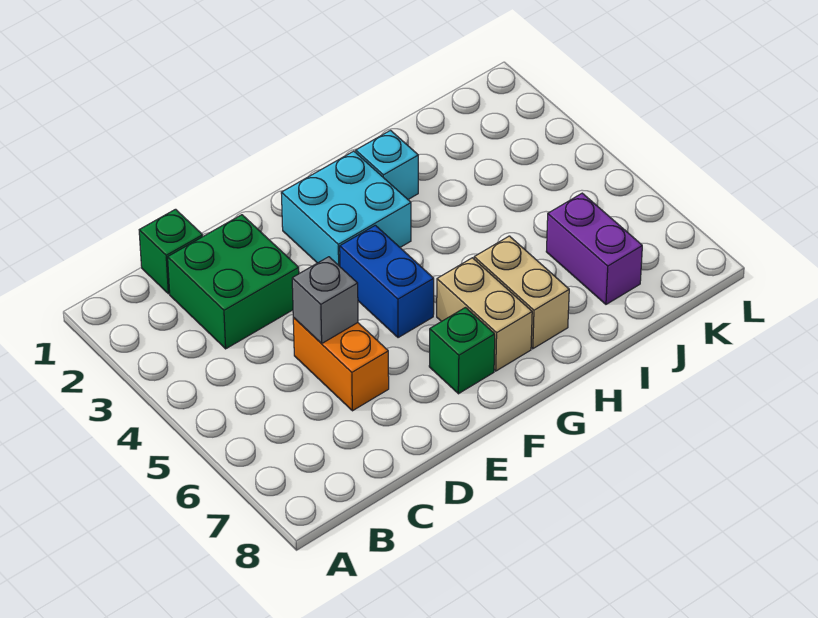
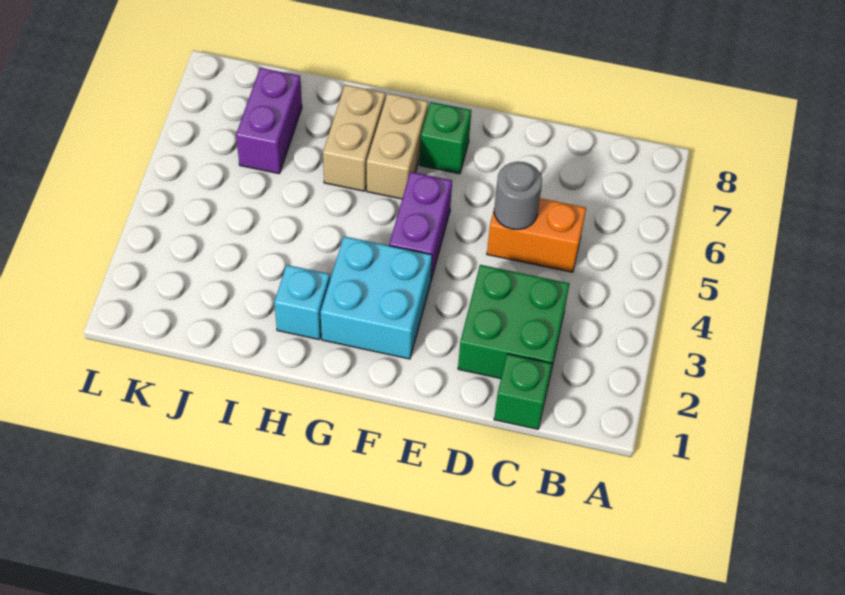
orange 1x2 brick [293,318,389,411] -> orange 1x2 brick turned to [487,198,586,272]
grey 1x1 brick [292,257,358,344] -> grey 1x1 round brick [494,162,542,230]
blue 1x2 brick [340,225,434,338] -> purple 1x2 brick [389,172,452,280]

